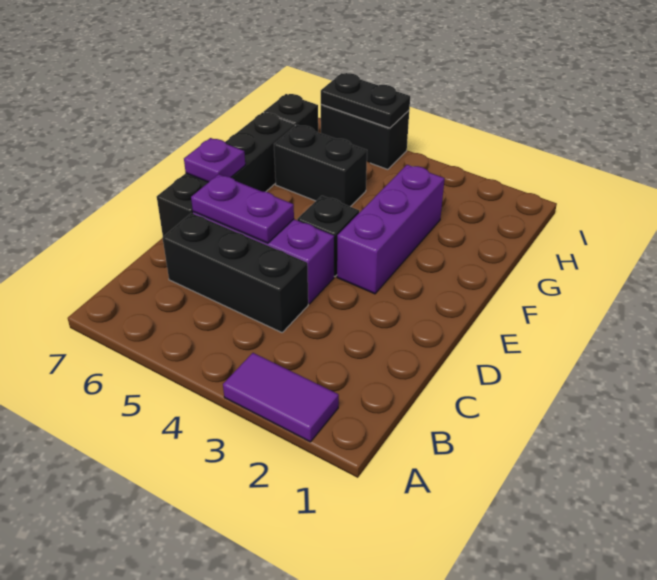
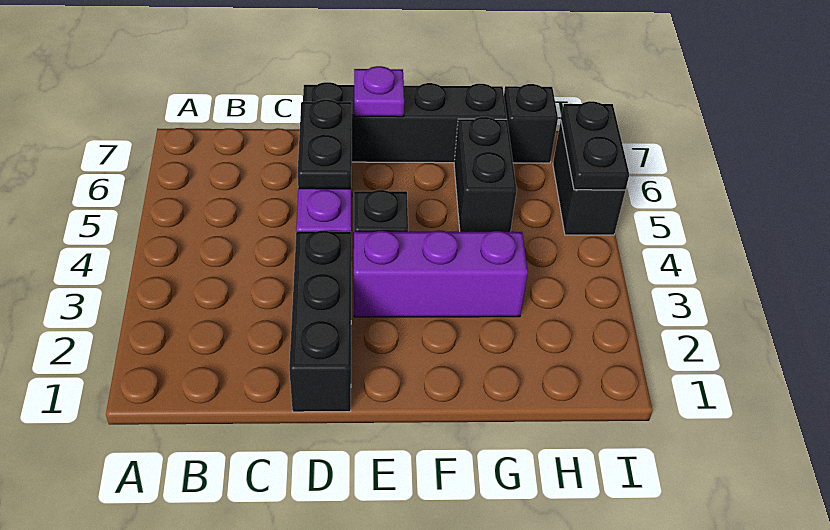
purple 1x2 tile [223,353,339,442] -> none
black 1x3 brick [163,213,308,332] -> black 1x3 brick moved to [289,231,351,412]
purple 1x2 plate [191,174,294,243] -> black 1x2 plate [298,99,352,189]

